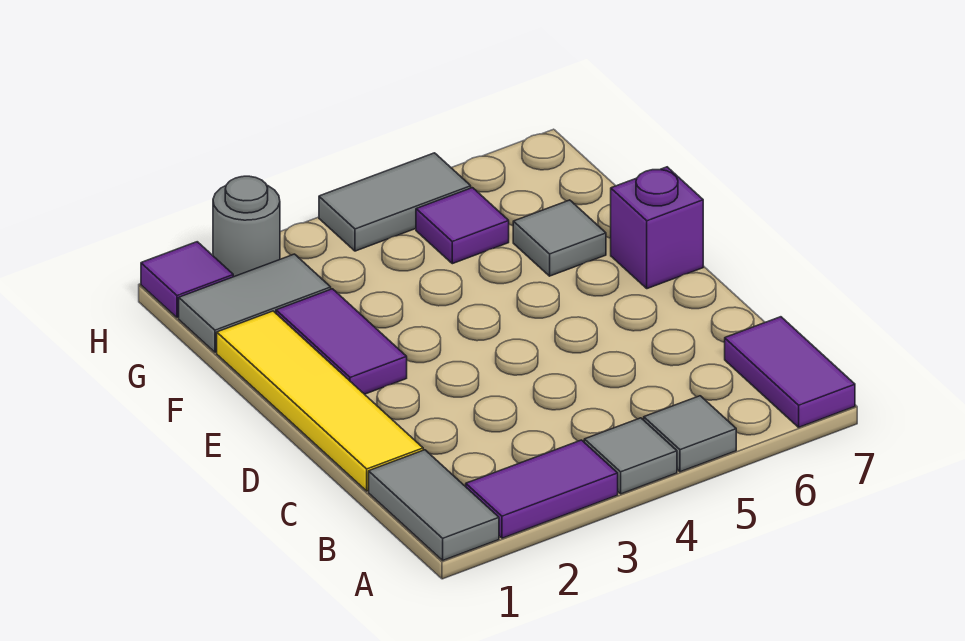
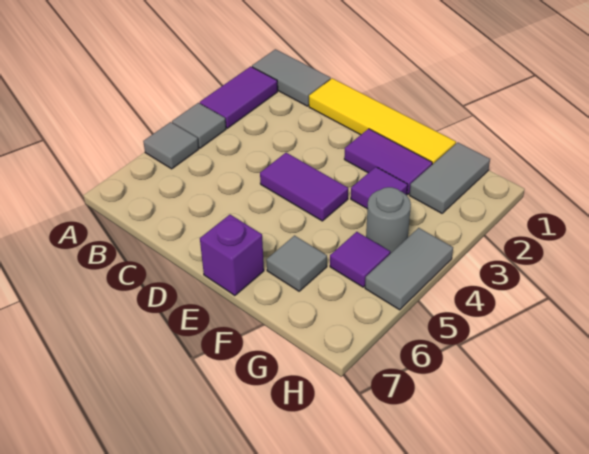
purple 1x2 tile [725,317,855,427] -> purple 1x2 tile moved to [260,153,348,221]
purple 1x1 tile [141,242,233,318] -> purple 1x1 tile moved to [351,167,408,209]
grey 1x1 round brick [213,176,280,277] -> grey 1x1 round brick moved to [366,187,411,254]

